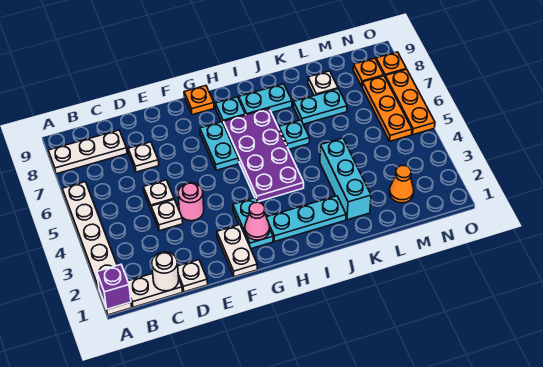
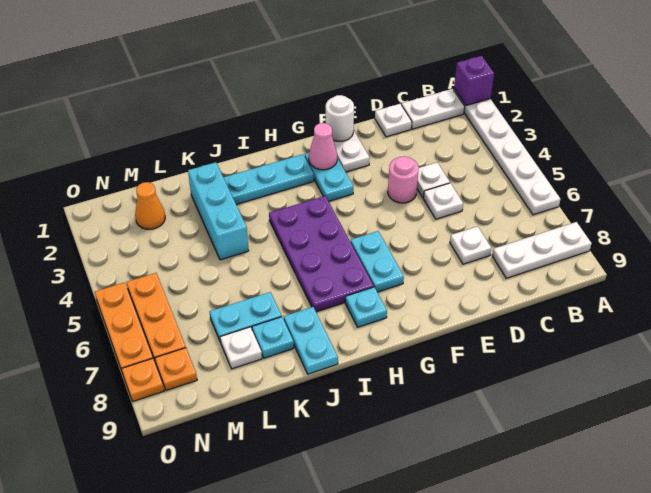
white 1x1 round brick [152,252,179,291] -> white 1x1 round brick moved to [326,95,354,141]
orange 1x1 plate [184,86,214,115] -> none
cyan 1x2 plate [239,84,292,115] -> cyan 1x2 plate turned to [284,307,338,374]
cyan 1x1 plate [279,120,310,149] -> cyan 1x1 plate moved to [252,317,294,358]

